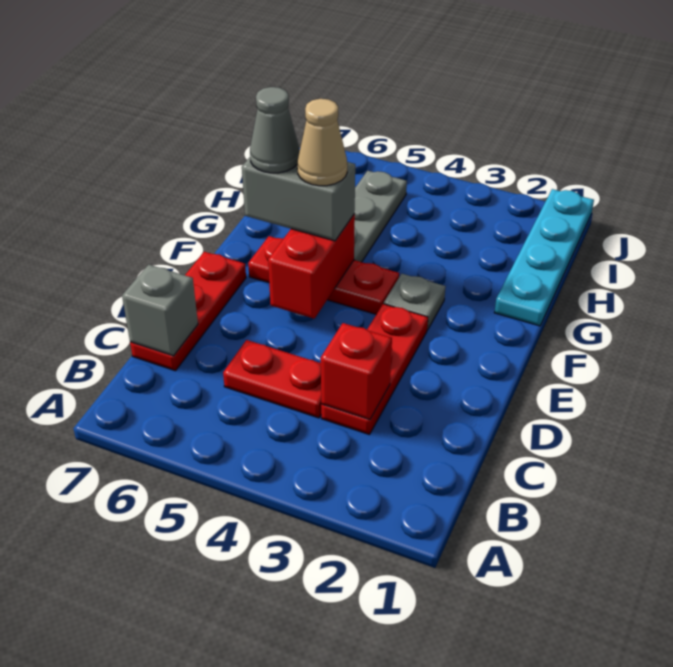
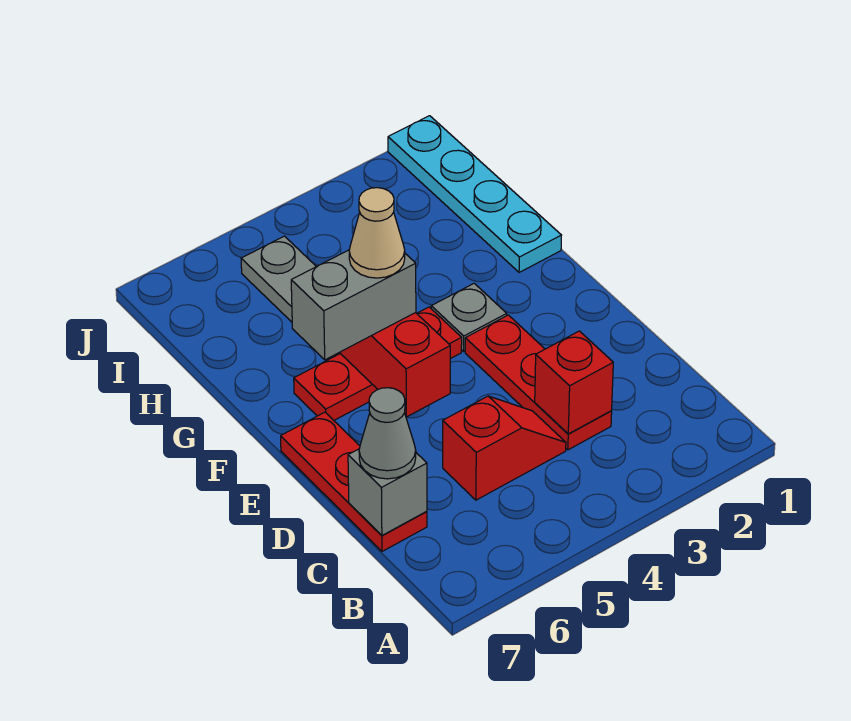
red 1x2 plate [223,340,321,418] -> red 1x2 slope [443,396,566,500]
grey 1x1 cone [250,87,299,173] -> grey 1x1 cone moved to [359,388,416,479]

